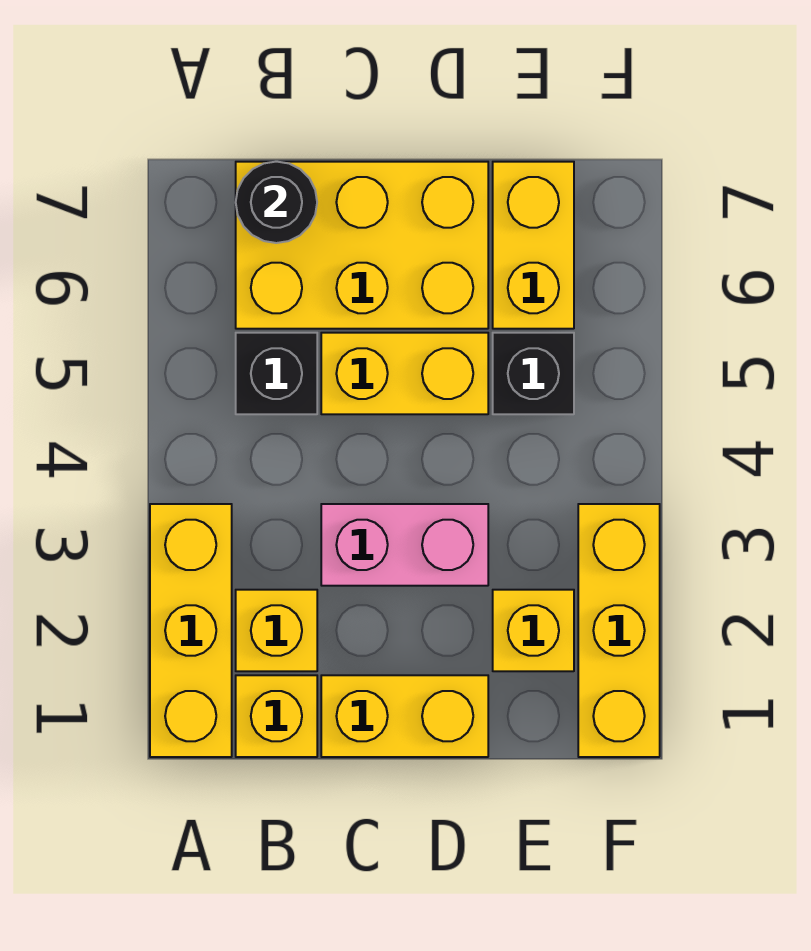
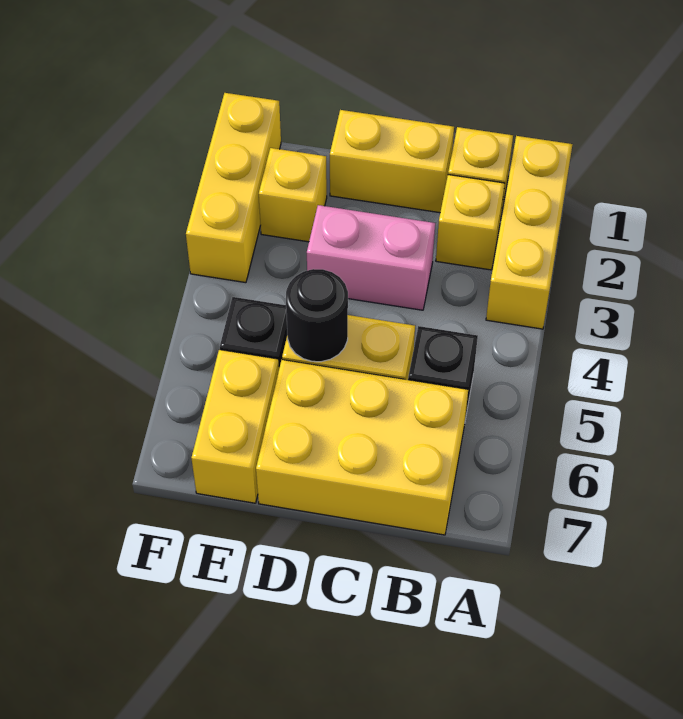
black 1x1 round brick [236,162,317,243] -> black 1x1 round brick moved to [286,269,348,362]

